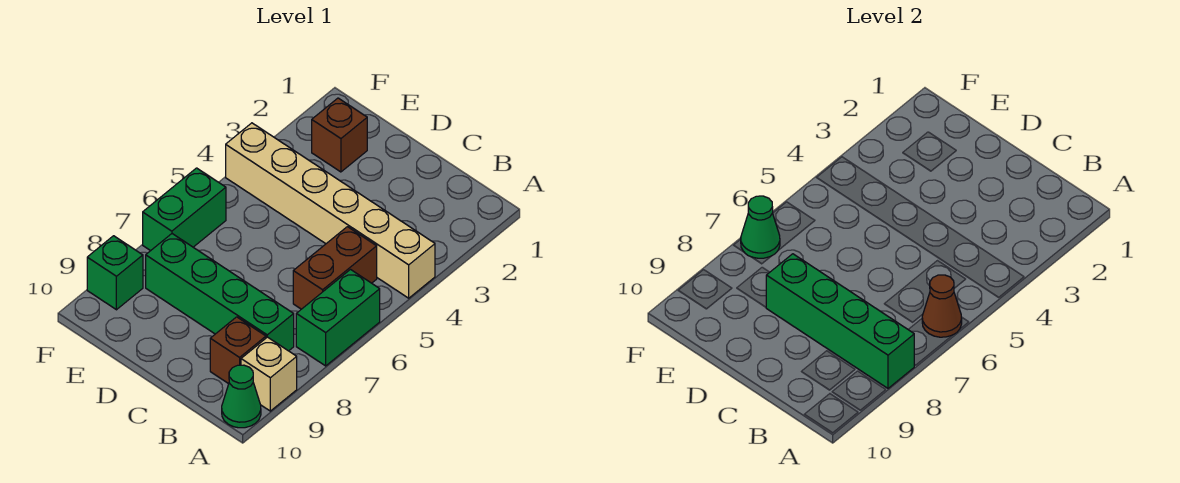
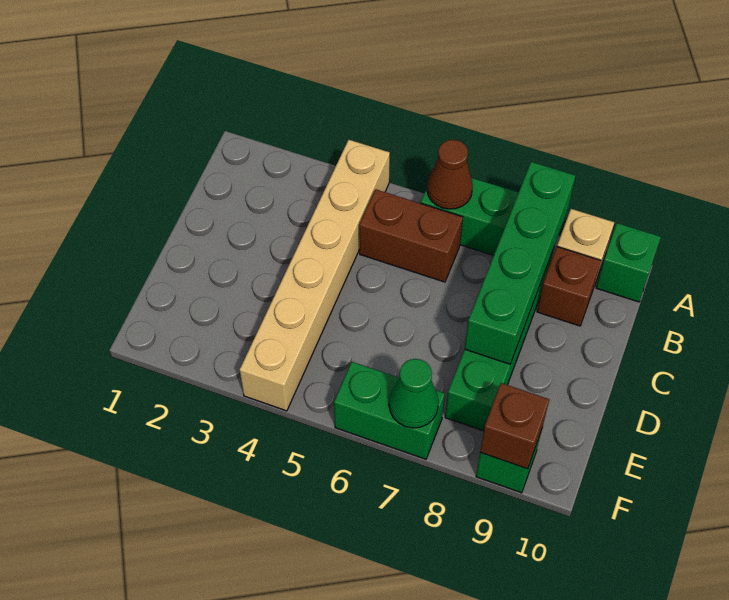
green 1x1 cone [222,365,261,428] -> green 1x1 brick [596,223,661,302]
brown 1x1 brick [312,98,367,172] -> brown 1x1 brick moved to [480,383,549,469]

